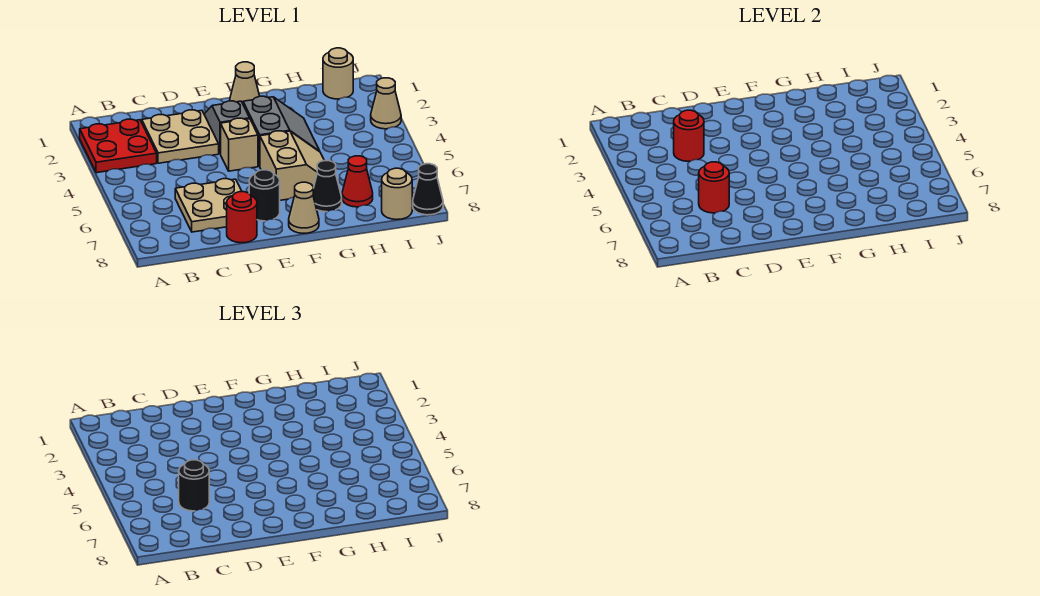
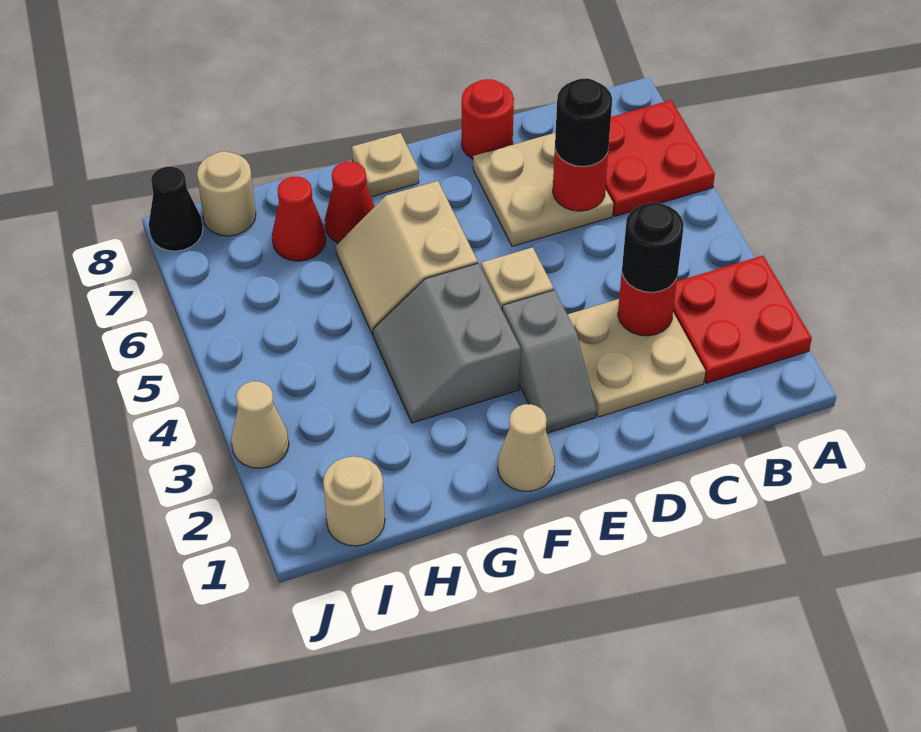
none -> red 2x2 plate [605,100,715,216]
black 1x1 round brick [249,170,280,221] -> black 1x1 round brick moved to [622,203,684,292]
tan 1x1 cone [289,182,319,233] -> tan 1x1 plate [352,133,419,197]
black 1x1 cone [313,161,342,212] -> red 1x1 cone [325,161,375,243]

